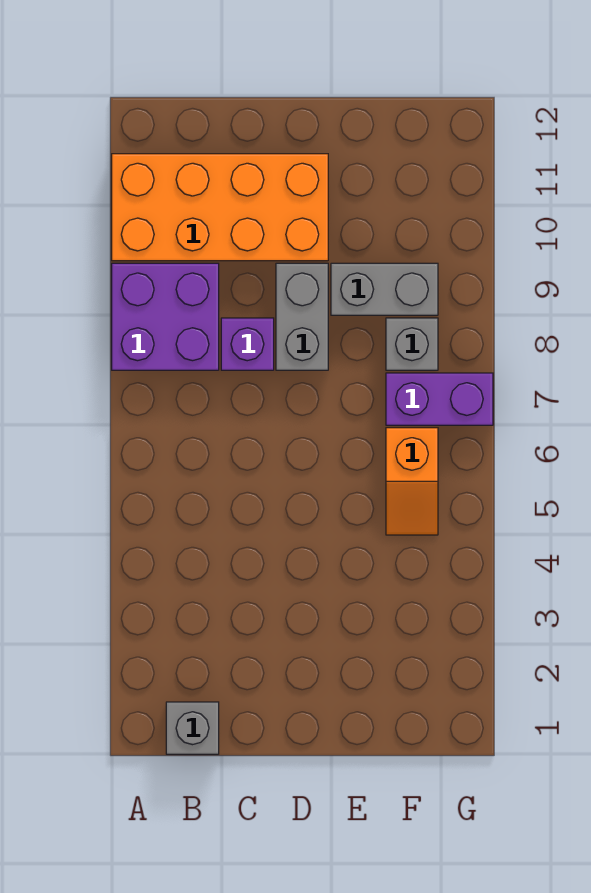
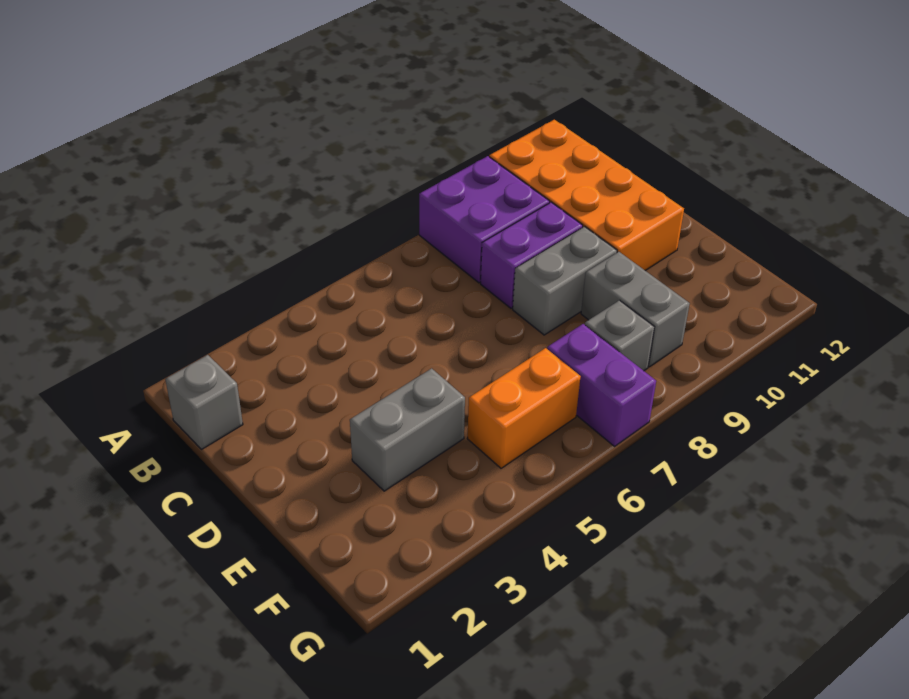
purple 1x1 brick [221,318,274,370] -> purple 1x2 brick [481,202,583,308]
none -> grey 1x2 brick [350,368,465,491]
orange 1x2 slope [386,428,438,535] -> orange 1x2 brick [468,348,581,468]

